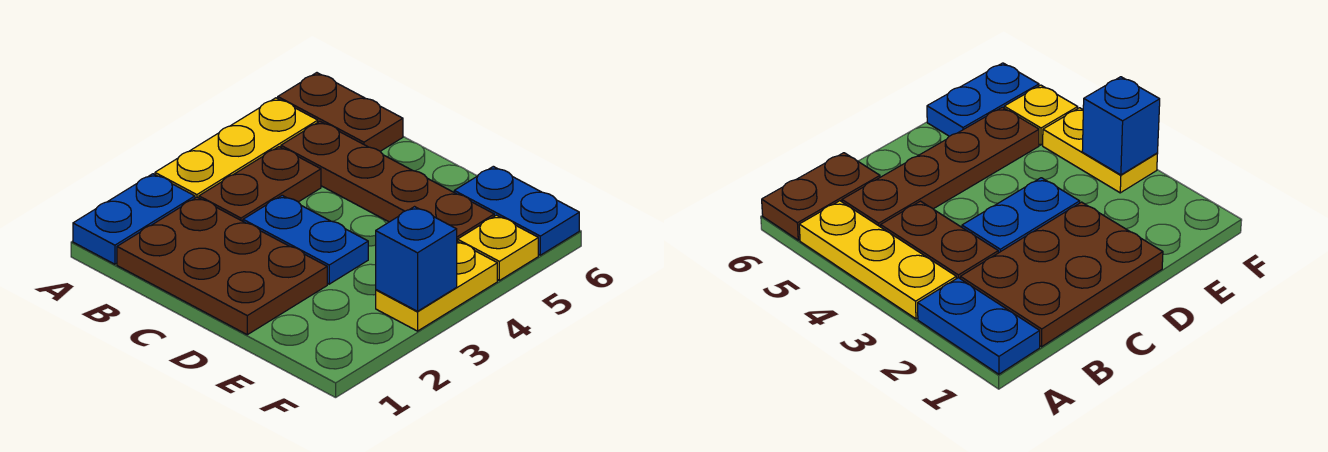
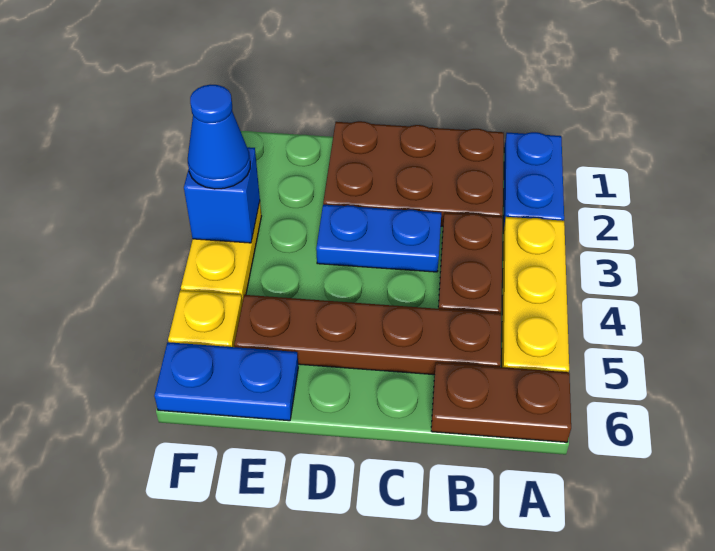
none -> blue 1x1 cone [188,85,250,189]

